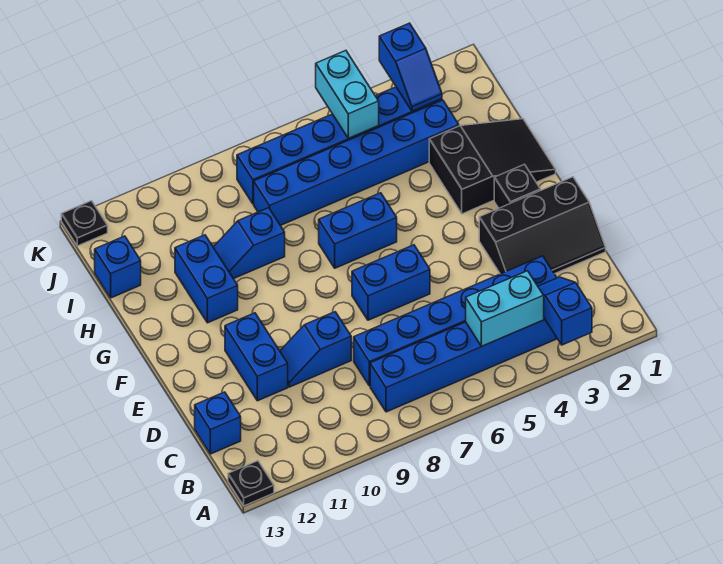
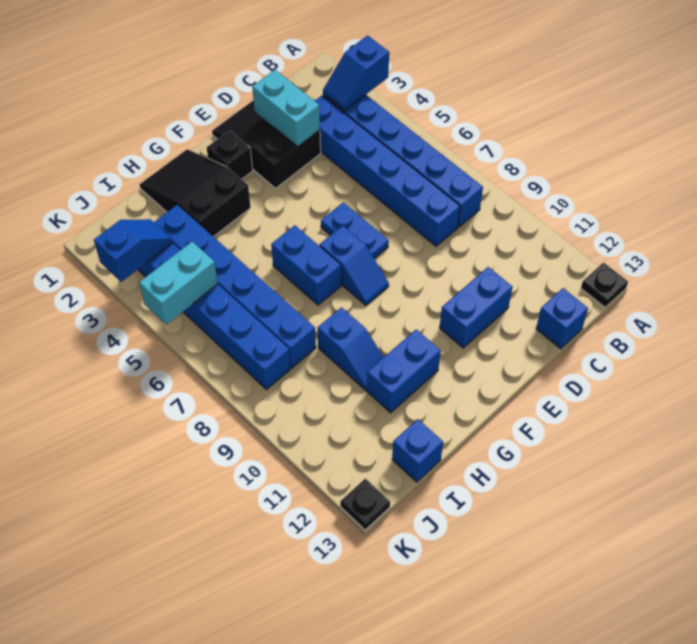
cyan 1x2 brick [466,271,544,346] -> cyan 1x2 brick moved to [252,70,320,147]
black 2x3 slope [479,177,606,274] -> black 2x3 slope turned to [212,100,321,188]
blue 1x2 slope [280,312,351,387] -> blue 1x2 slope moved to [319,226,389,305]
blue 1x2 brick [352,245,430,320] -> blue 1x2 plate [321,202,389,259]

